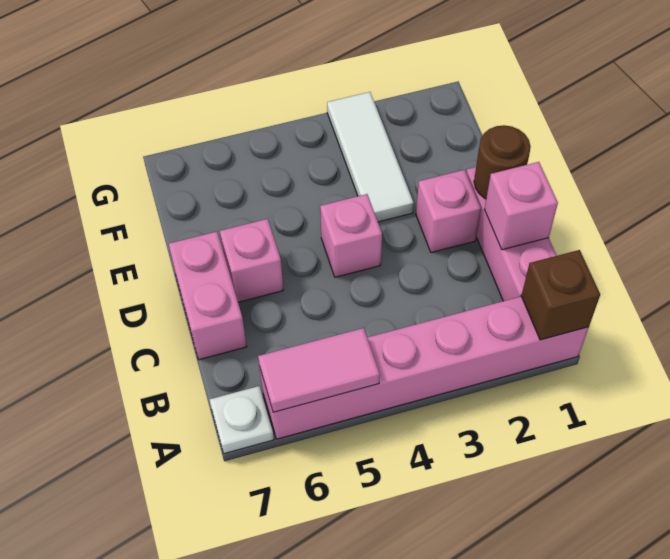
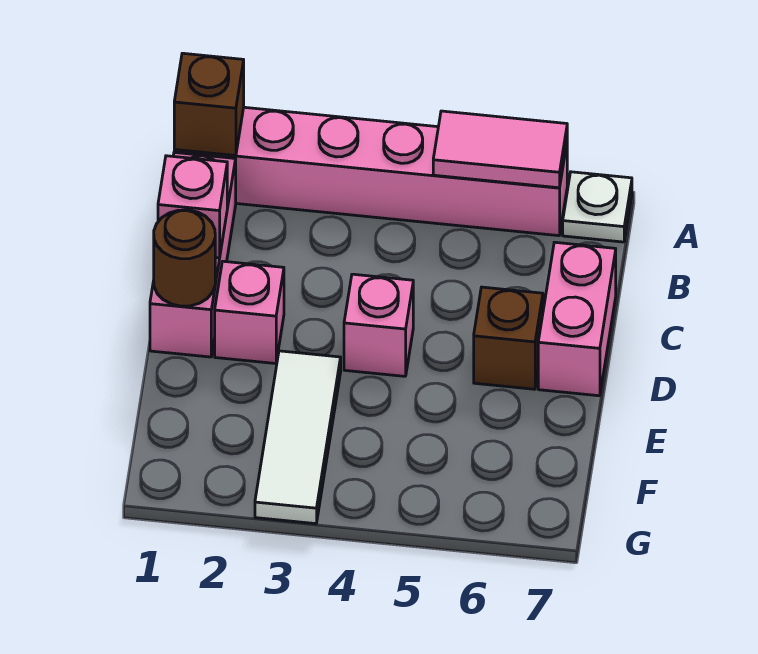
pink 1x1 brick [220,219,283,302] -> brown 1x1 brick [474,287,543,389]

